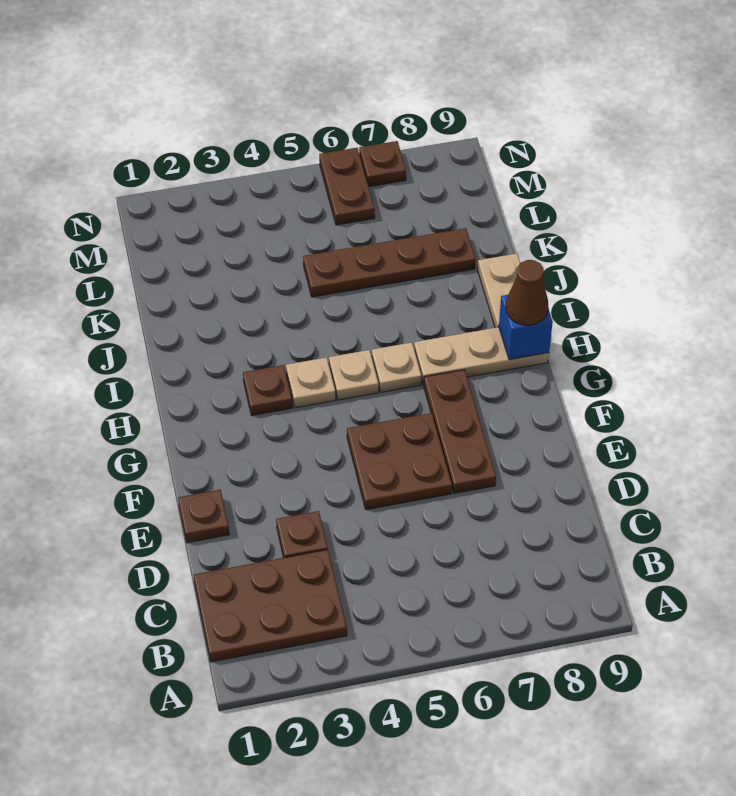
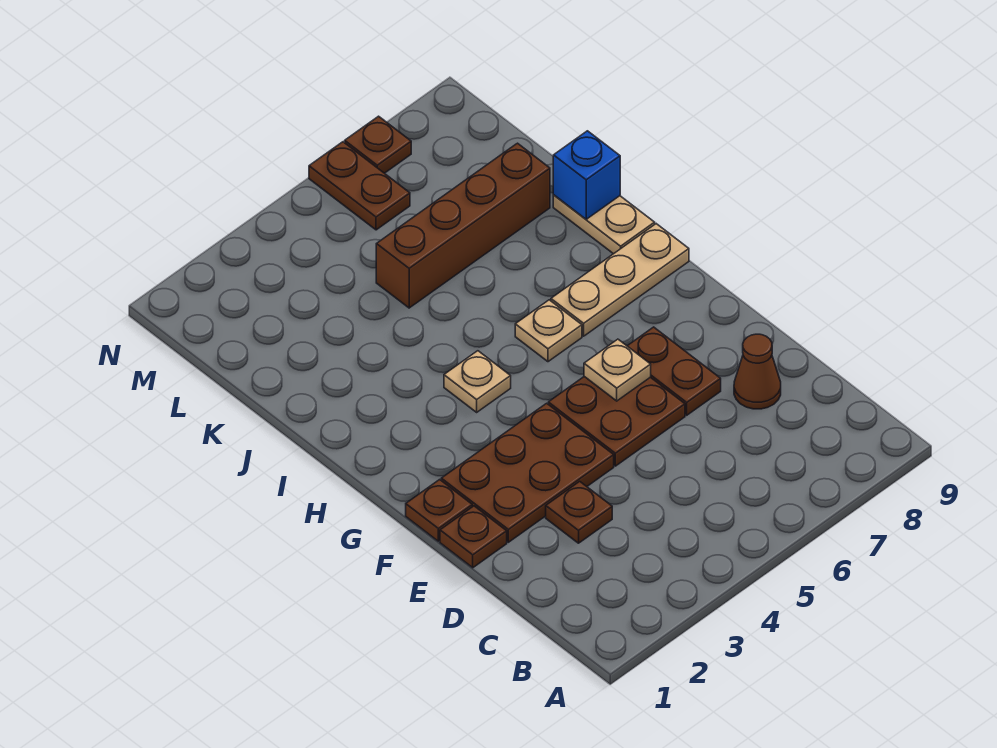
brown 2x3 plate [194,550,347,662] -> brown 2x3 plate moved to [441,403,614,542]
brown 1x3 plate [424,370,496,493] -> brown 1x2 plate [628,327,721,415]
brown 1x1 plate [243,365,292,416] -> brown 1x1 plate moved to [406,480,472,541]
tan 1x1 plate [329,350,379,400] -> tan 1x1 plate moved to [584,339,651,401]
blue 1x1 brick [499,295,553,360] -> blue 1x1 brick moved to [553,131,620,219]
brown 1x1 cone [506,260,548,325] -> brown 1x1 cone moved to [734,334,781,409]
brown 1x4 plate [303,228,476,297] -> brown 1x4 brick [376,143,550,308]

